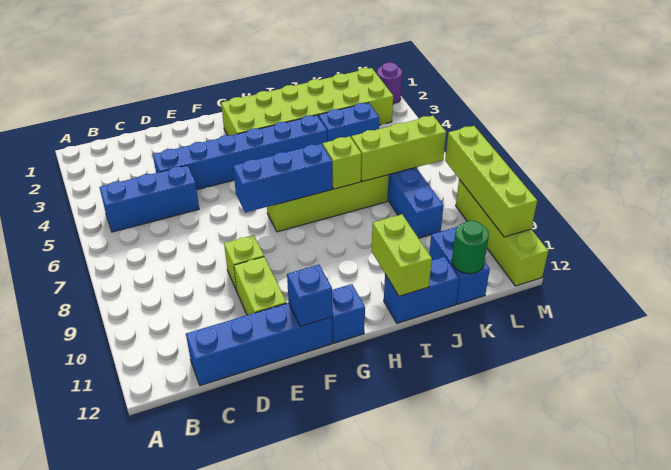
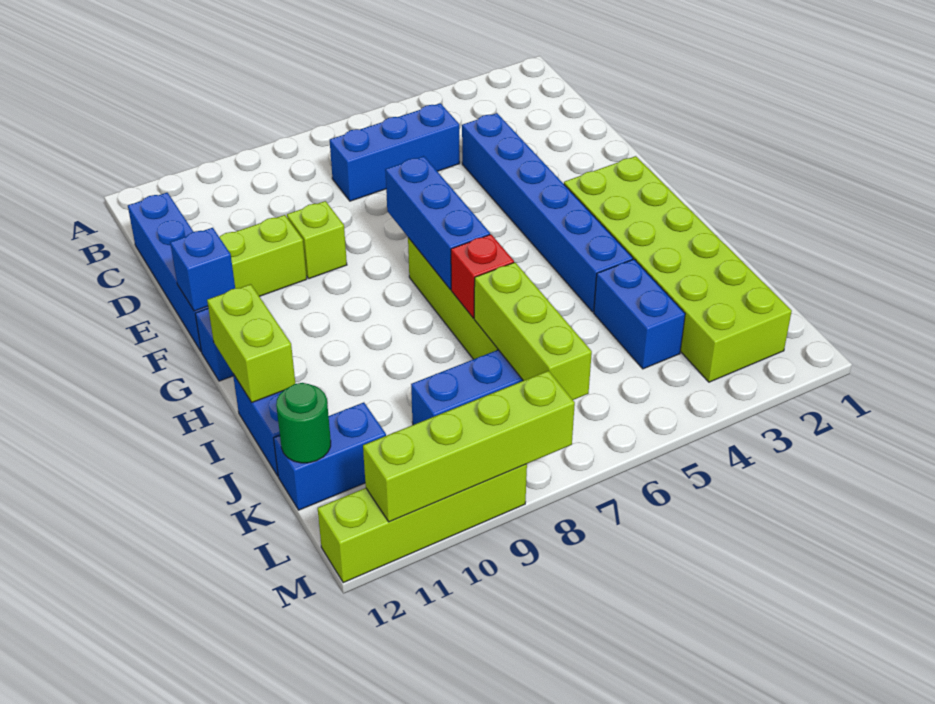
blue 1x3 brick [99,165,199,232] -> blue 1x3 brick turned to [330,103,460,201]
lime 1x1 brick [323,136,362,189] -> red 1x1 brick [451,234,514,318]
lime 1x2 brick [372,214,432,296] -> lime 1x2 brick turned to [207,284,295,402]
purple 1x1 round brick [377,62,402,104] -> none

